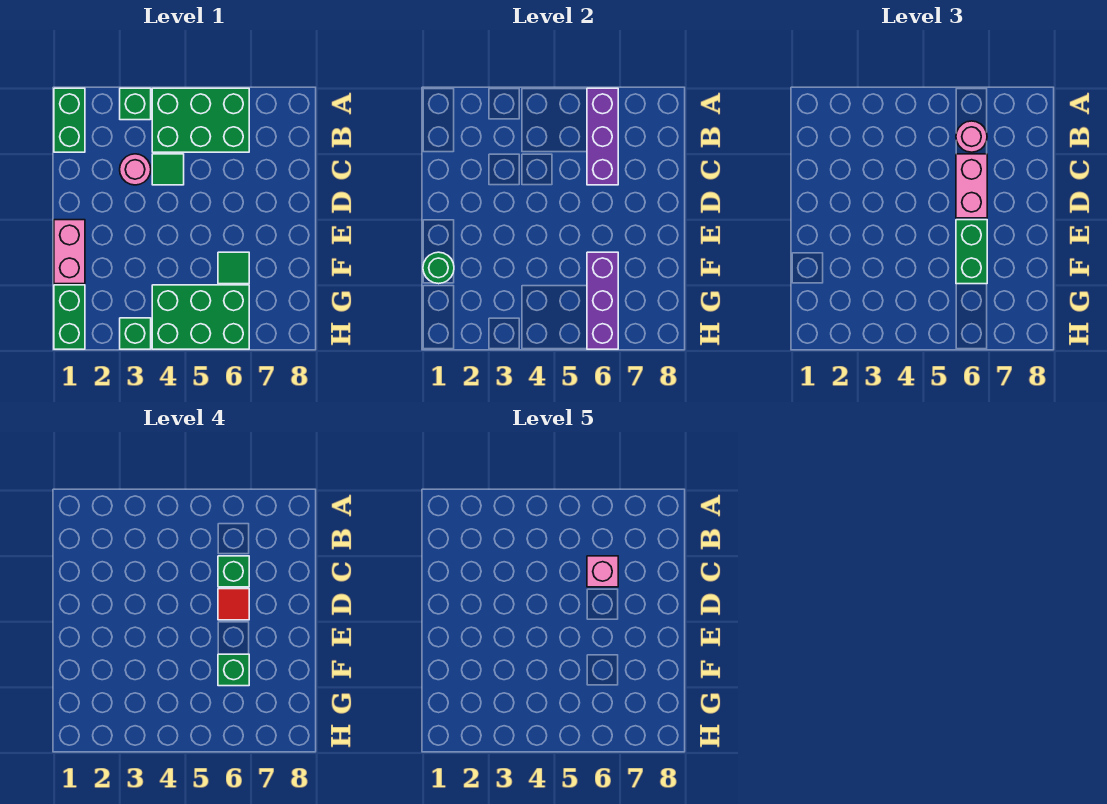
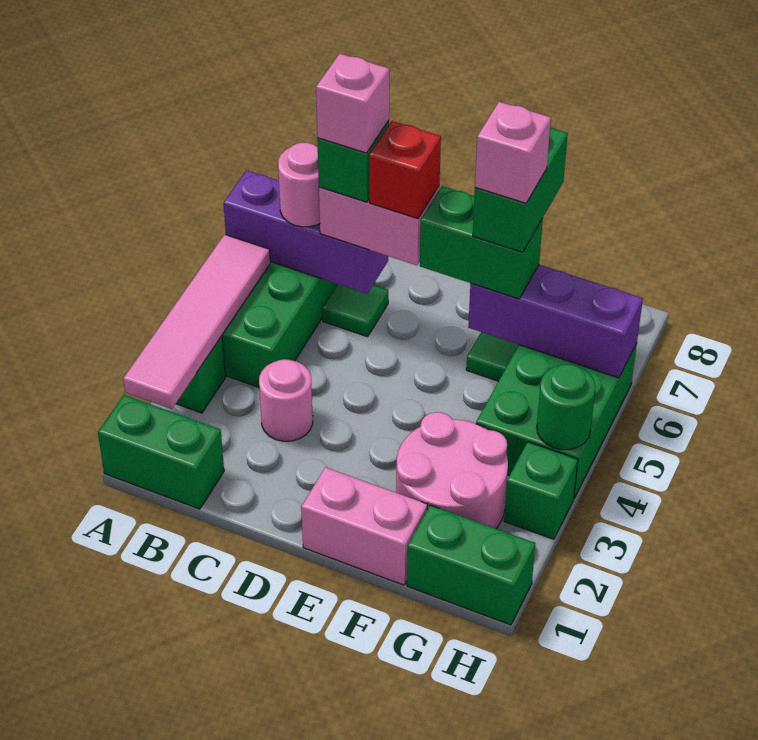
none -> pink 1x4 tile [123,234,270,409]
green 1x1 tile [152,154,184,185] -> green 1x1 tile moved to [322,284,388,337]
red 1x1 tile [218,589,249,620] -> red 1x1 brick [369,121,441,219]
green 1x1 round brick [423,252,454,284] -> green 1x1 round brick moved to [537,364,595,450]
none -> pink 2x2 round brick [396,412,508,529]
green 1x1 brick [218,654,249,686] -> green 1x2 brick [473,128,568,252]
none -> pink 1x1 brick [475,102,551,203]

